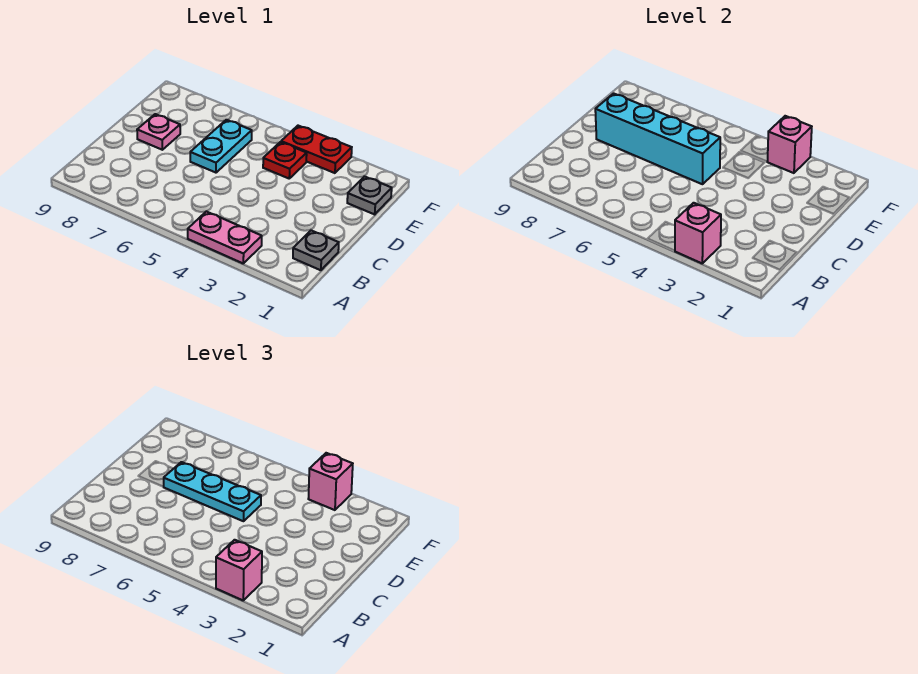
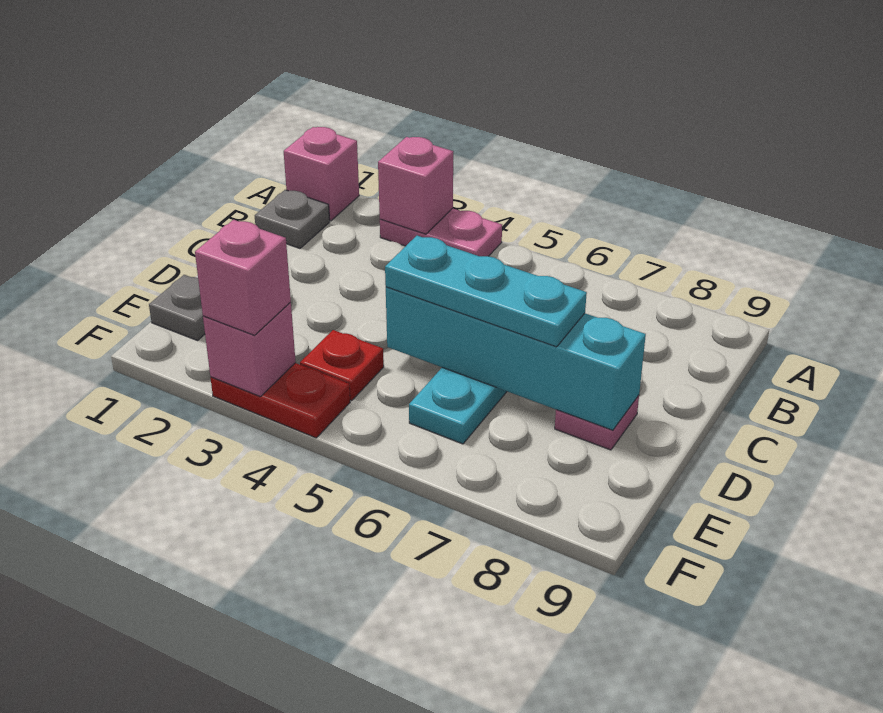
pink 1x1 brick [216,540,262,600] -> pink 1x1 brick moved to [284,127,359,221]

